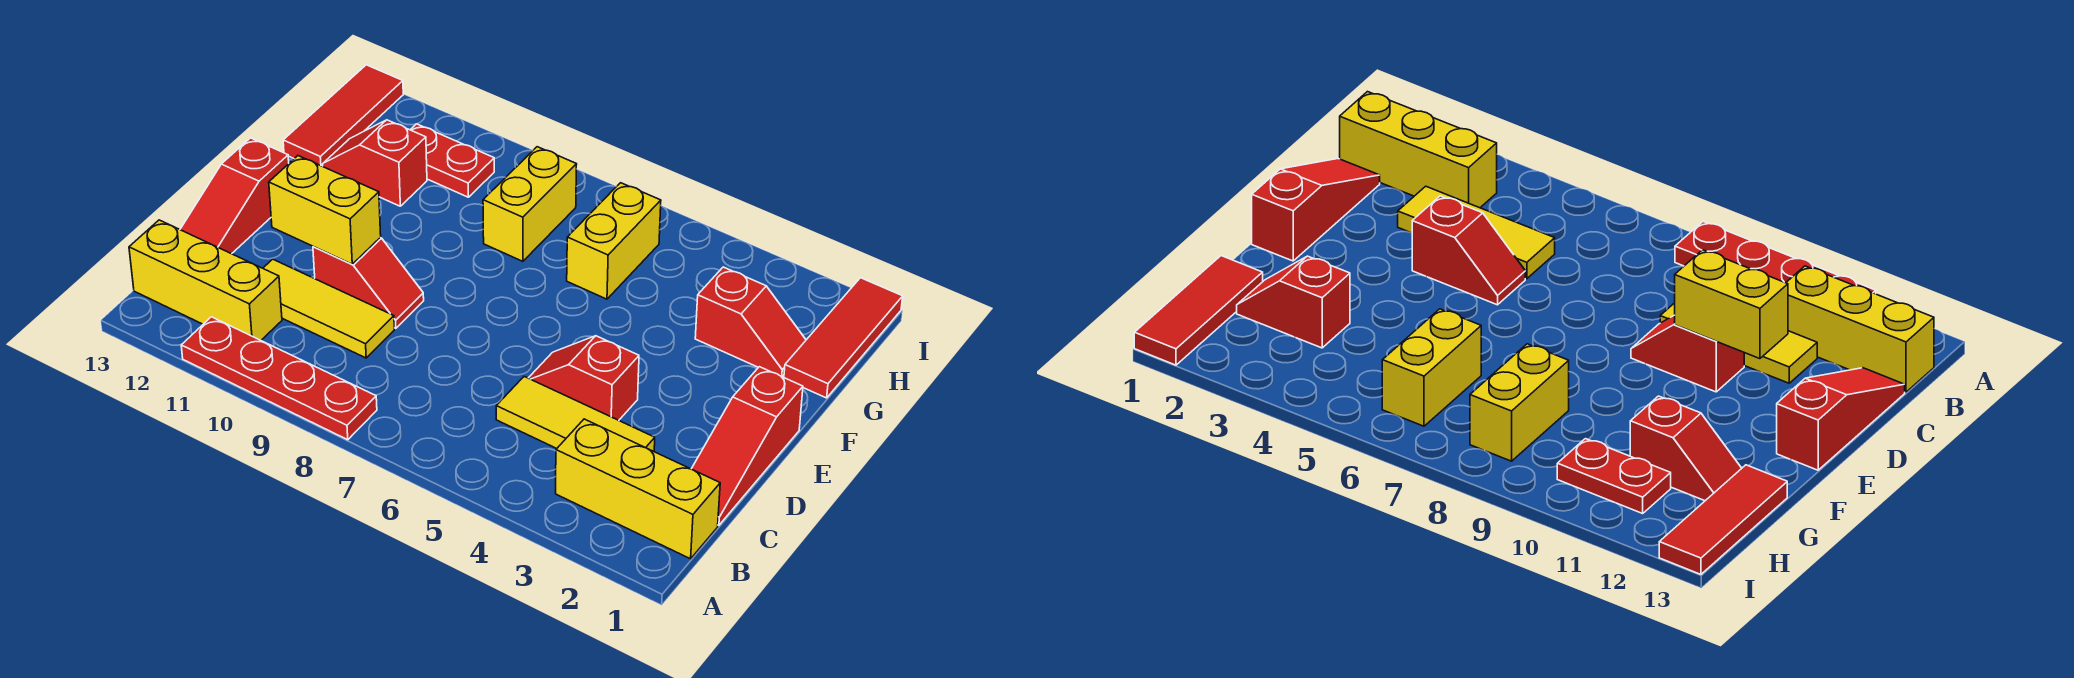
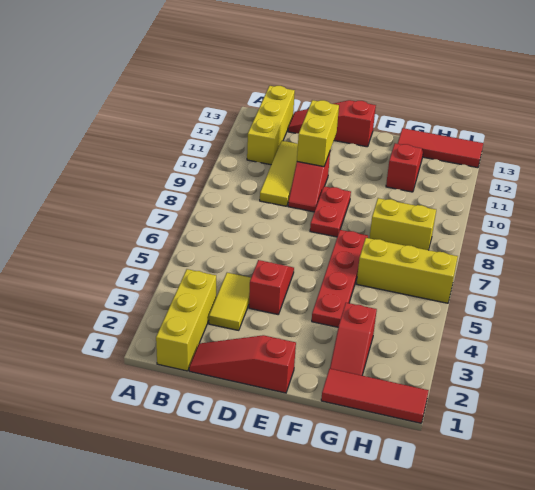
red 1x4 plate [181,317,377,440] -> red 1x4 plate moved to [312,230,368,327]
yellow 1x3 tile [496,377,655,451] -> yellow 1x2 tile [209,273,251,330]
yellow 1x2 brick [567,183,661,299] -> yellow 1x3 brick [357,238,458,303]
red 1x2 plate [410,124,494,197] -> red 1x2 plate moved to [310,186,351,237]

